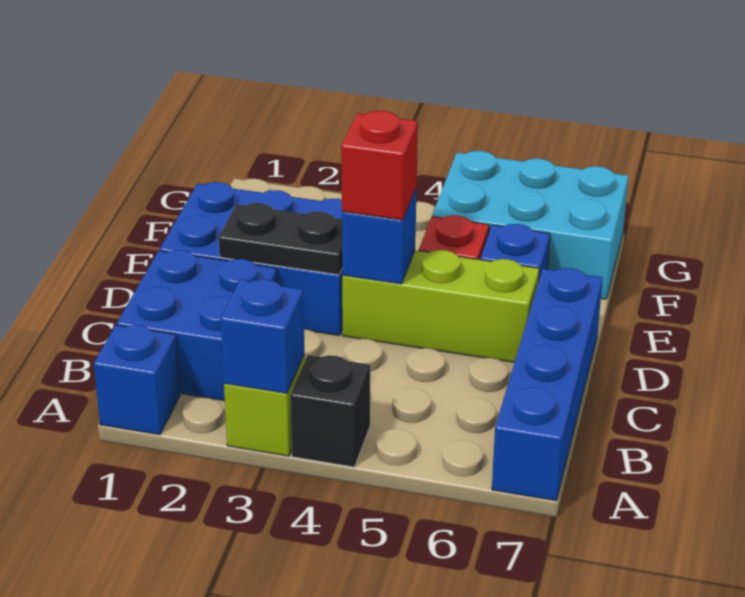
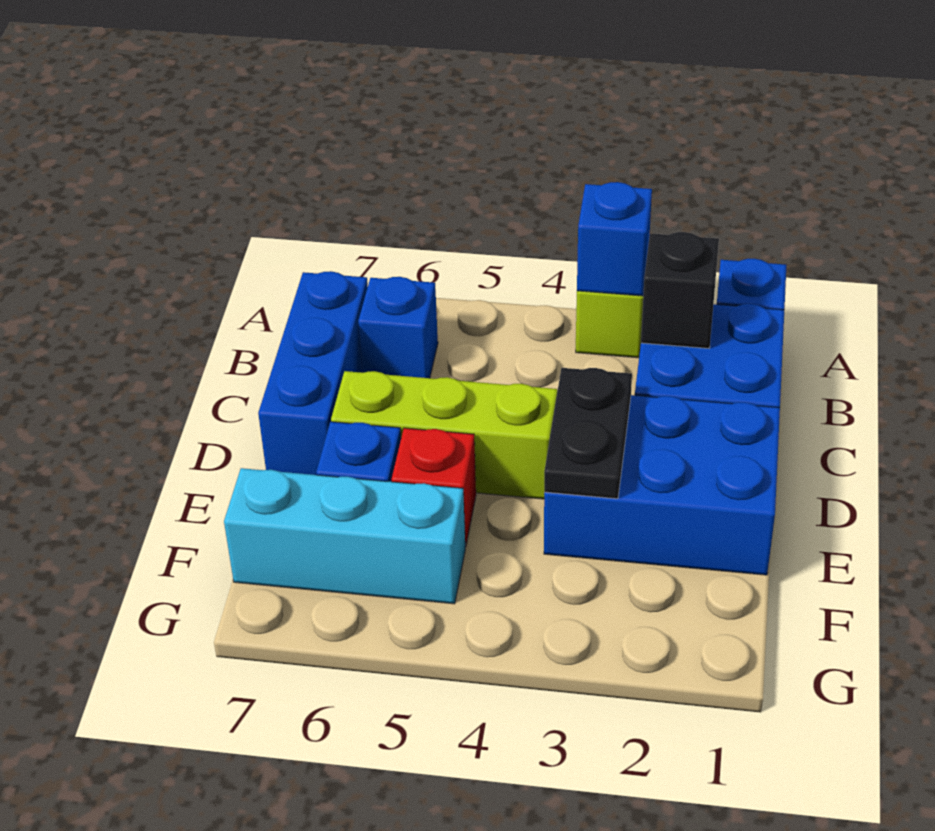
black 1x1 brick [290,355,370,467] -> black 1x1 brick moved to [641,232,719,348]
blue 1x4 brick [492,268,603,501] -> blue 1x3 brick [258,271,368,475]
black 1x2 plate [219,203,342,275] -> black 1x2 plate turned to [544,368,632,499]
blue 1x1 brick [342,188,417,284] -> blue 1x1 brick moved to [358,277,438,378]
red 1x1 brick [341,111,418,220] -> none
cyan 2x3 brick [432,151,629,299] -> cyan 1x3 brick [224,468,465,604]

